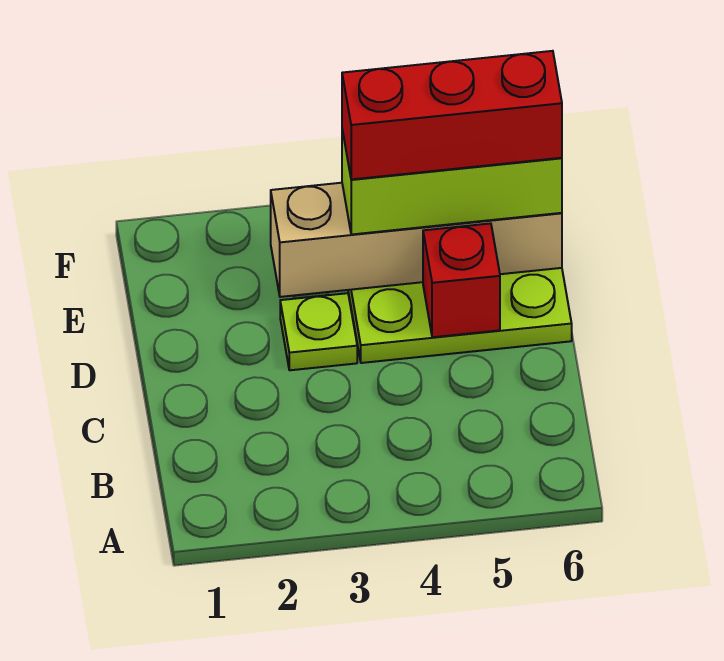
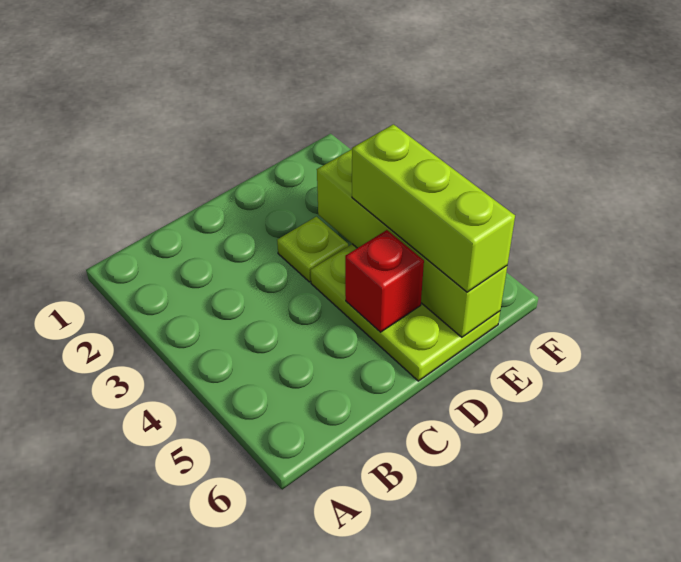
tan 1x4 brick [271,183,562,297] -> lime 1x4 brick [317,149,507,337]
red 1x3 brick [342,51,562,179] -> none

